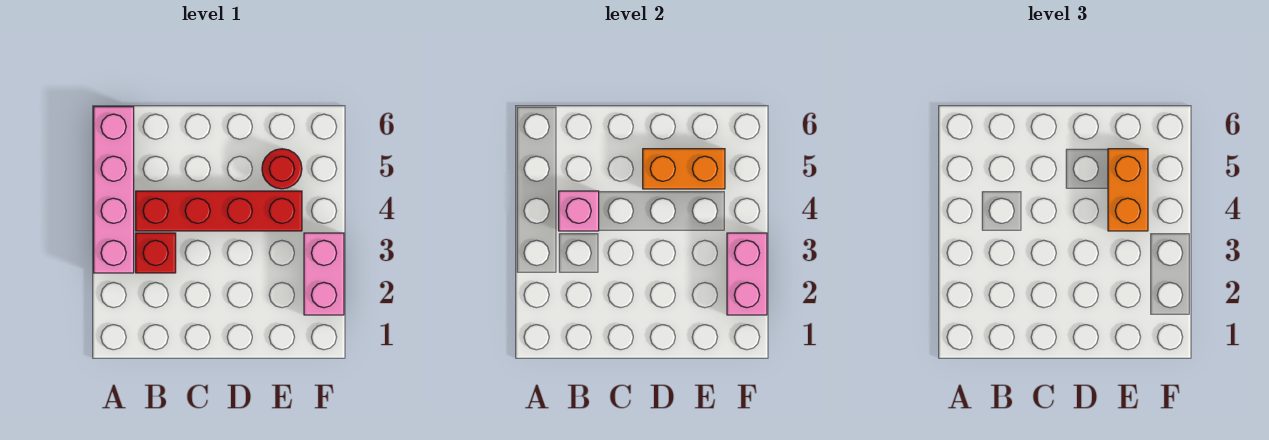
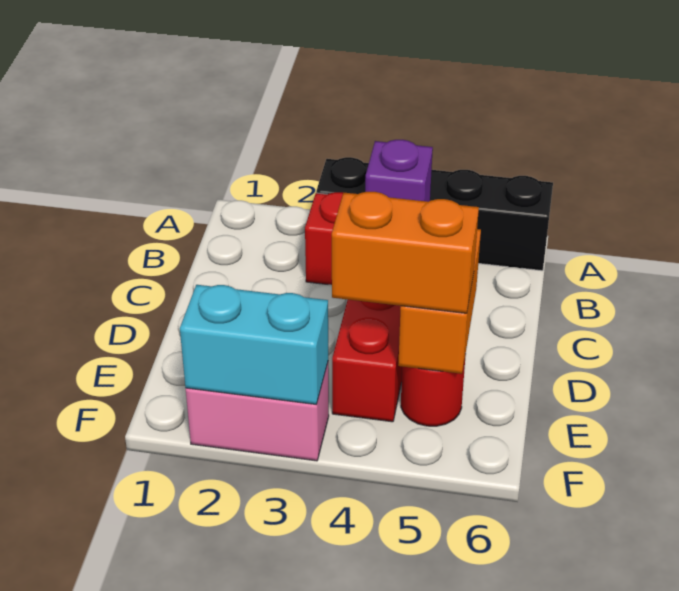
pink 1x4 brick [94,107,134,273] -> black 1x4 brick [316,157,553,271]
pink 1x1 brick [559,191,599,231] -> purple 1x1 brick [365,140,433,202]
pink 1x2 brick [727,233,767,315] -> cyan 1x2 brick [180,285,328,405]

